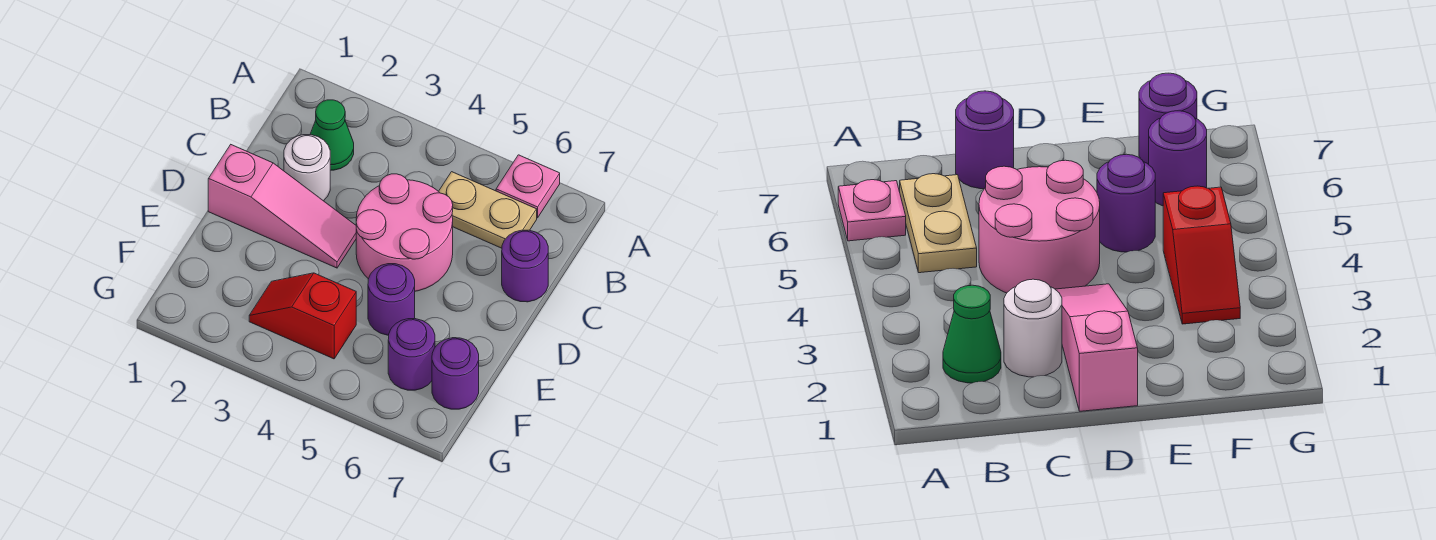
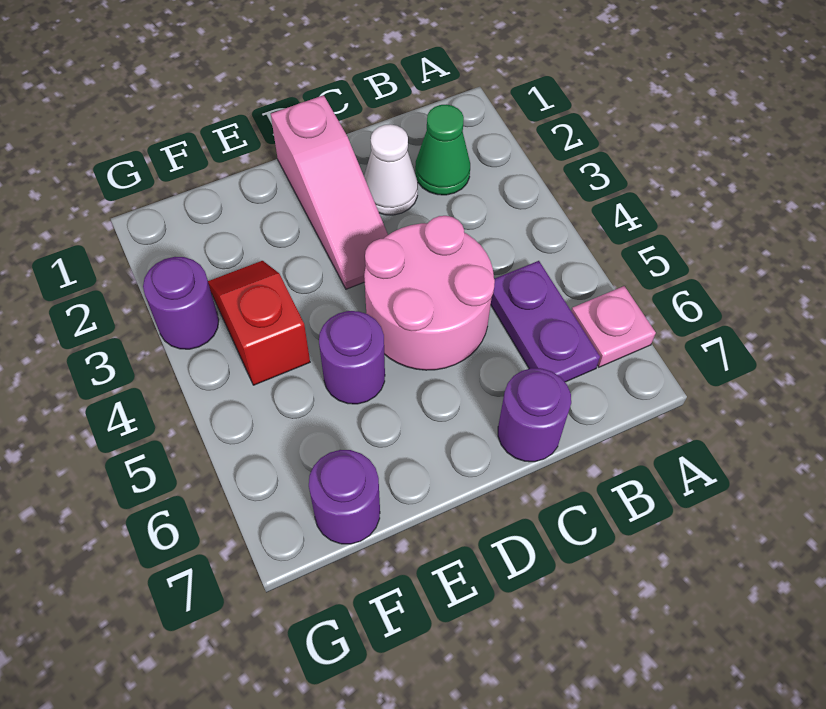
tan 1x2 plate [439,172,537,248] -> purple 1x2 plate [491,261,600,382]
white 1x1 round brick [284,135,330,201] -> white 1x1 cone [364,124,418,215]
purple 1x1 round brick [388,319,435,390] -> purple 1x1 round brick moved to [143,257,219,349]

